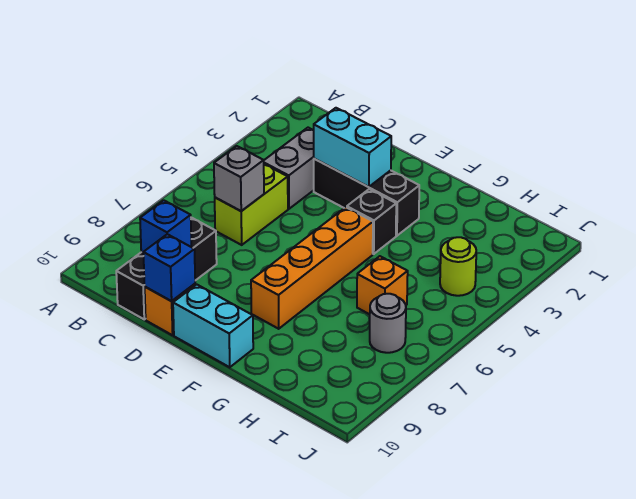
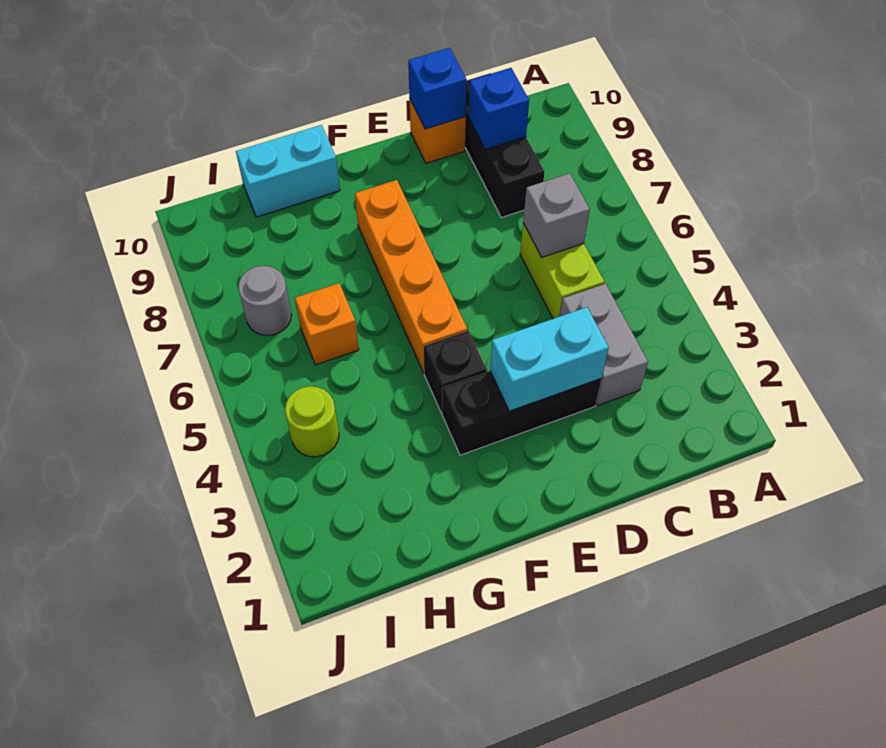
cyan 1x2 brick [173,284,253,367] -> cyan 1x2 brick moved to [236,125,340,217]

